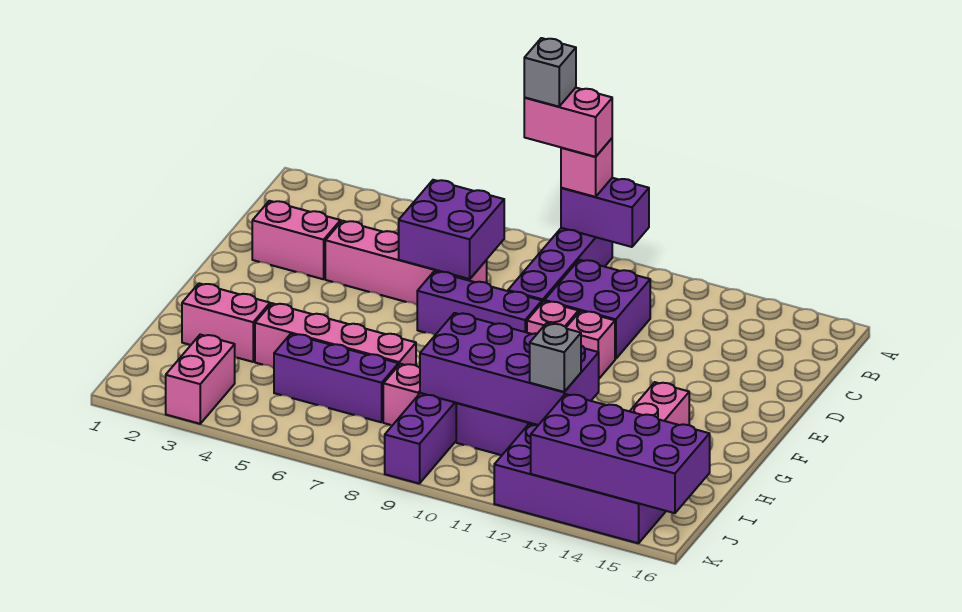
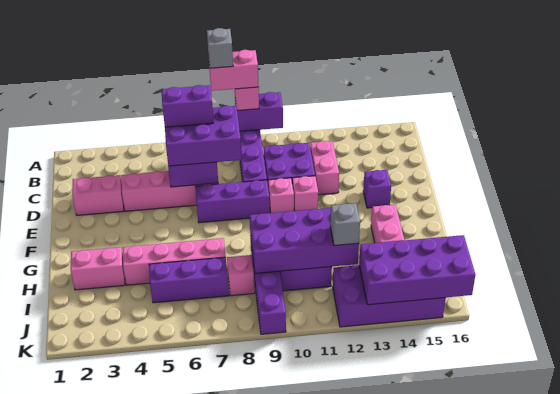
none -> purple 2x3 brick [165,106,242,166]
none -> purple 1x2 brick [161,85,214,127]
none -> purple 1x1 brick [363,170,391,208]
pink 1x2 brick [166,335,235,424] -> pink 1x2 brick moved to [310,141,339,195]

